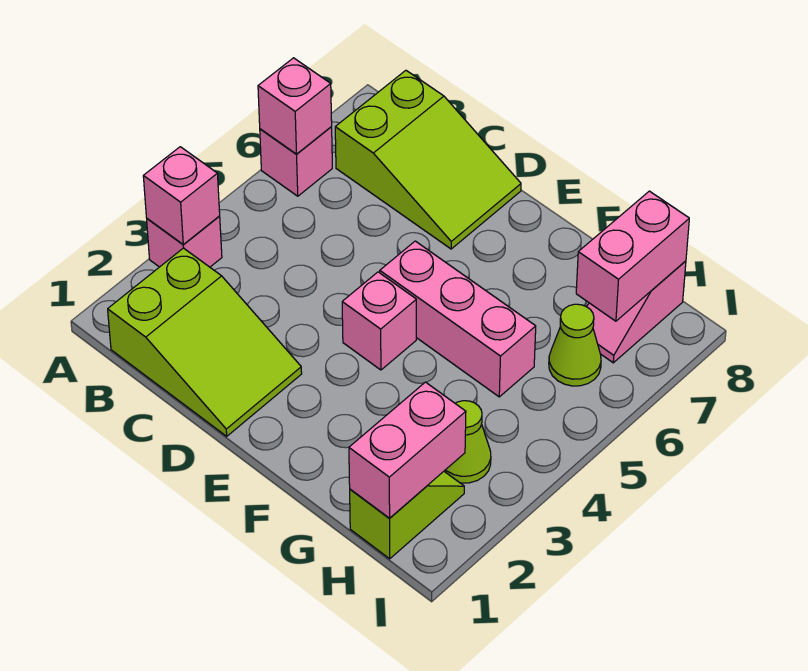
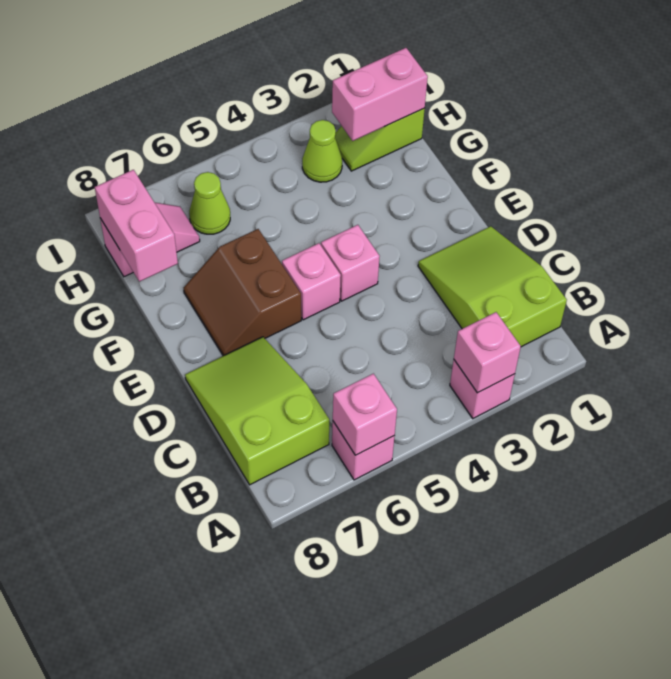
pink 1x3 brick [380,241,536,397] -> pink 1x1 brick [282,243,341,320]
none -> brown 2x2 slope [184,229,301,356]
pink 1x2 brick [576,191,689,321] -> pink 1x2 brick turned to [95,170,178,282]

